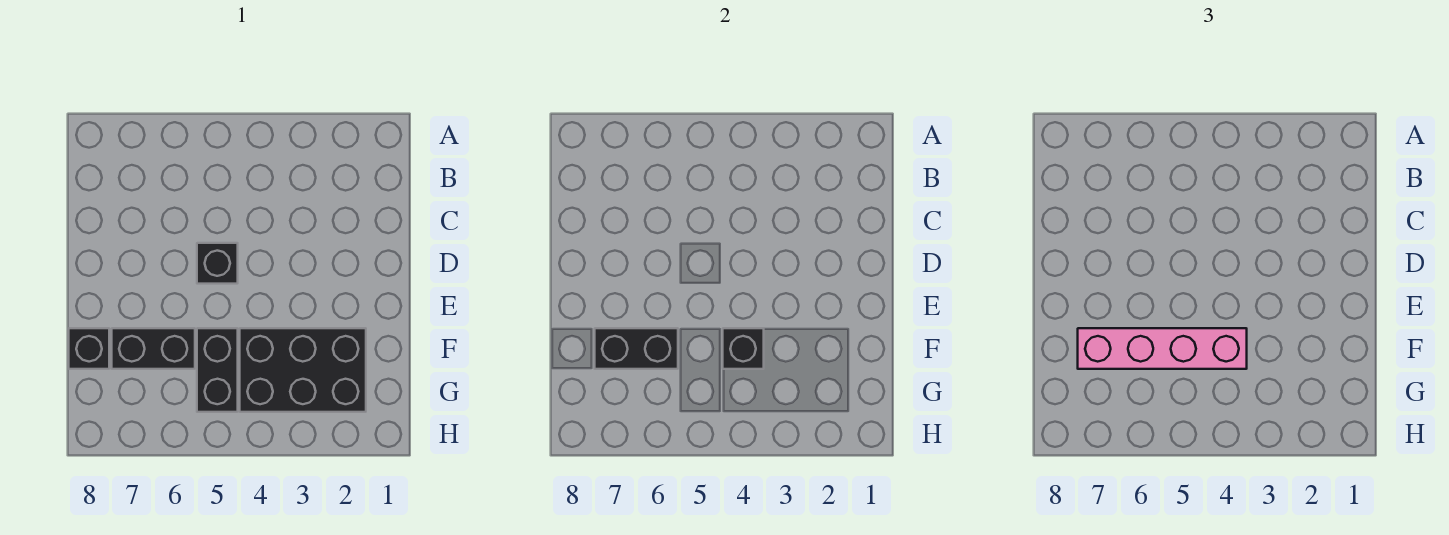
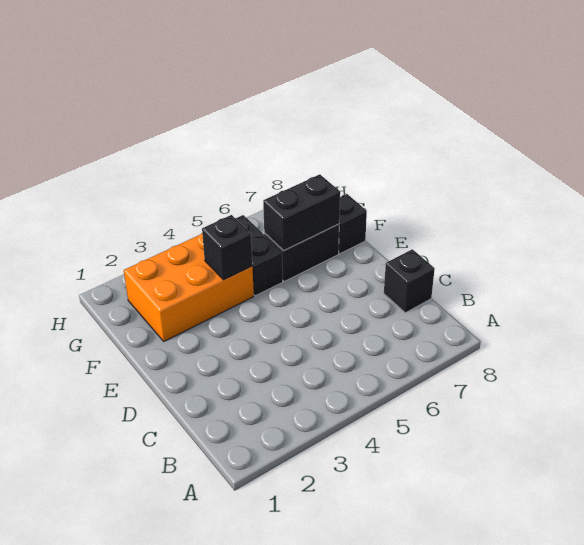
black 1x1 brick [197,243,238,284] -> black 1x1 brick moved to [384,249,435,313]
black 2x3 brick [240,328,366,412] -> orange 2x3 brick [124,234,254,341]
pink 1x4 brick [1078,328,1247,369] -> none

